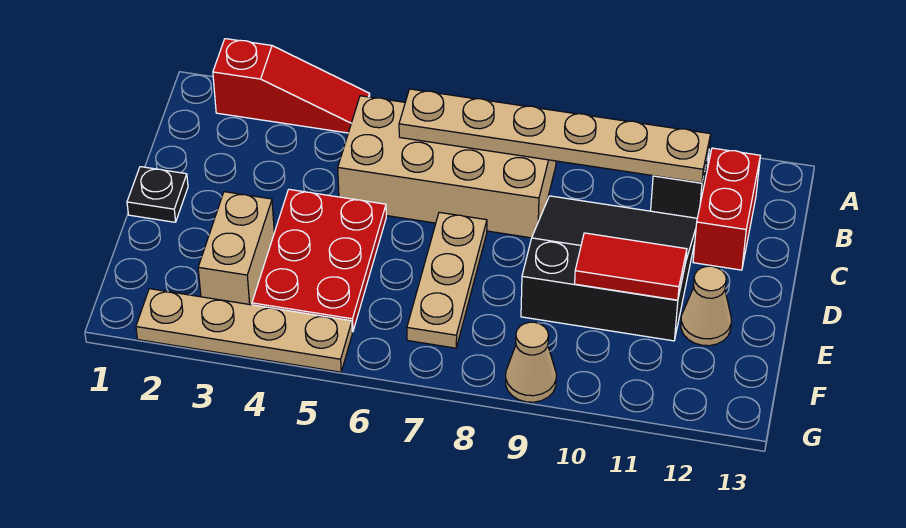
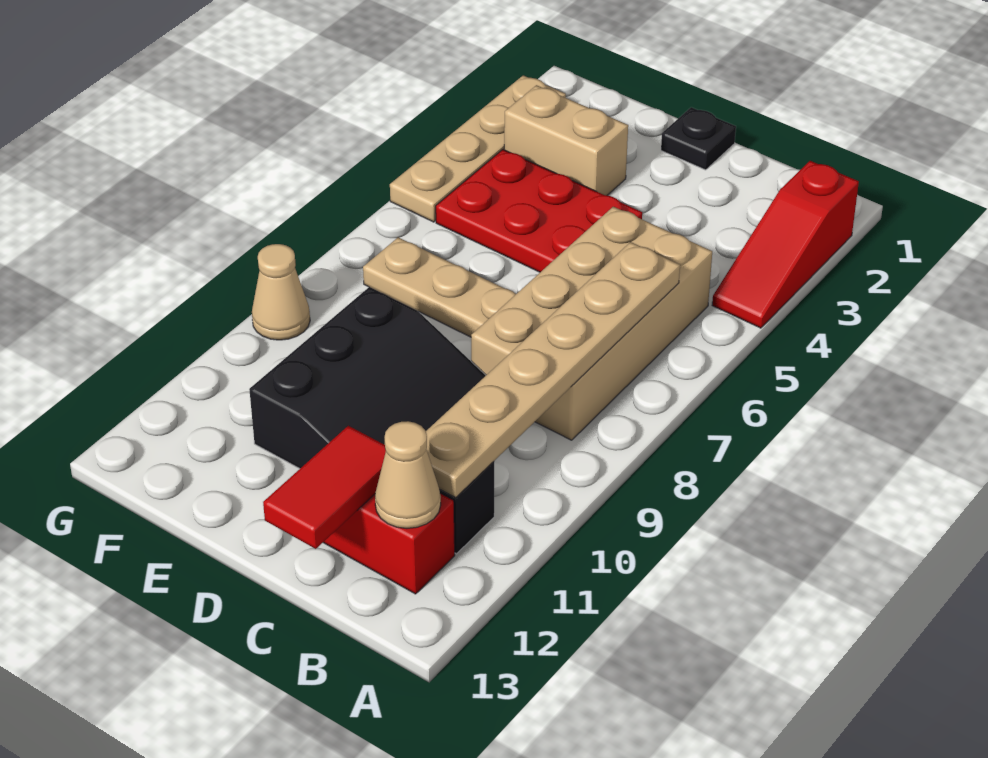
red 1x2 tile [575,233,687,300] -> red 1x2 tile moved to [263,426,386,549]
tan 1x1 cone [681,266,731,346] -> tan 1x1 cone moved to [375,421,441,528]

